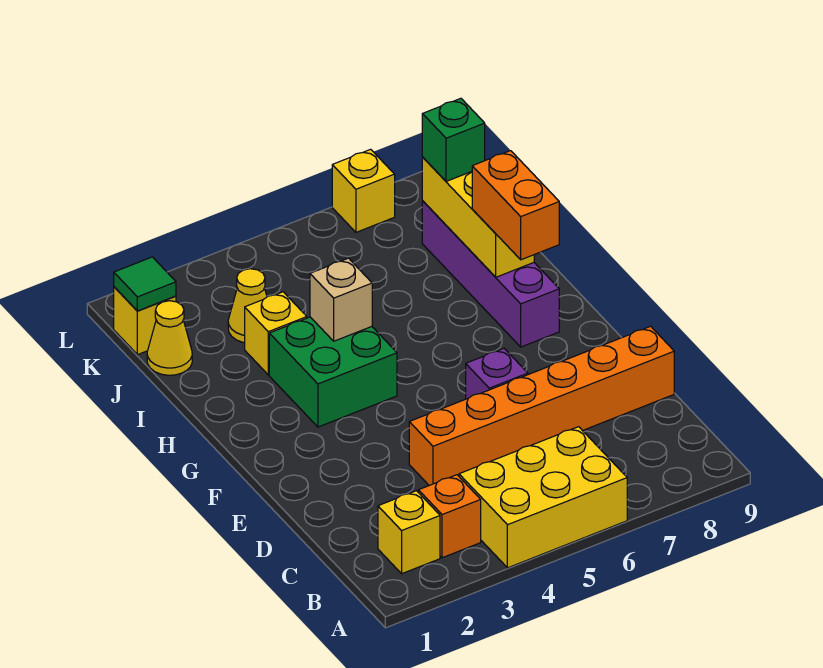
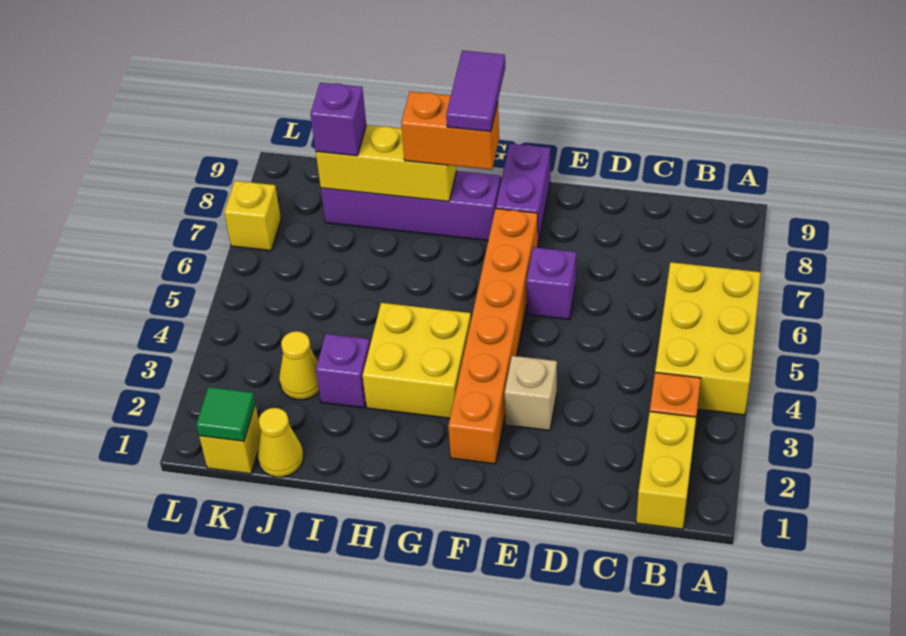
yellow 1x1 brick [378,491,440,574] -> yellow 1x2 brick [636,412,696,529]
orange 1x6 brick [409,326,674,485] -> orange 1x6 brick moved to [448,209,538,464]
none -> purple 1x2 brick [496,144,551,244]
green 2x2 brick [269,317,397,427] -> yellow 2x2 brick [362,303,471,418]
none -> purple 1x2 tile [446,51,505,132]
tan 1x1 brick [310,258,372,341] -> tan 1x1 brick moved to [505,356,557,431]
yellow 1x1 brick [245,292,307,375] -> purple 1x1 brick [316,334,370,408]
green 1x1 brick [422,98,485,181] -> purple 1x1 brick [310,83,366,156]

